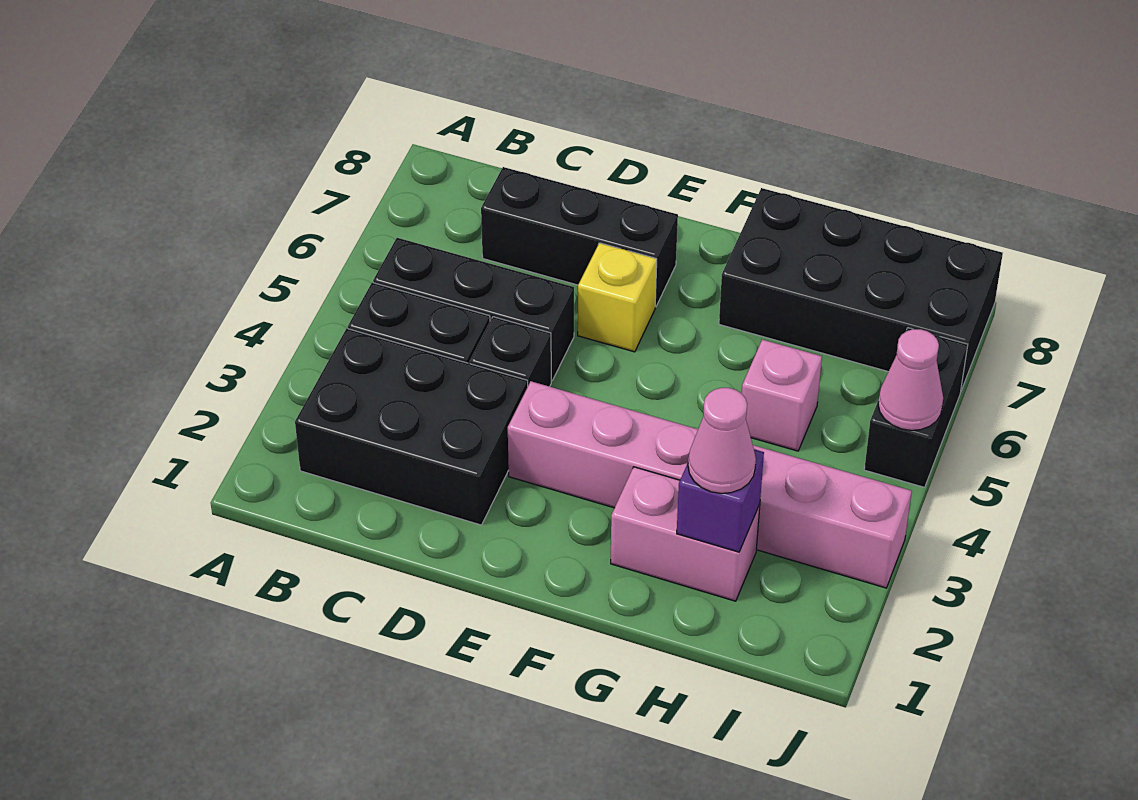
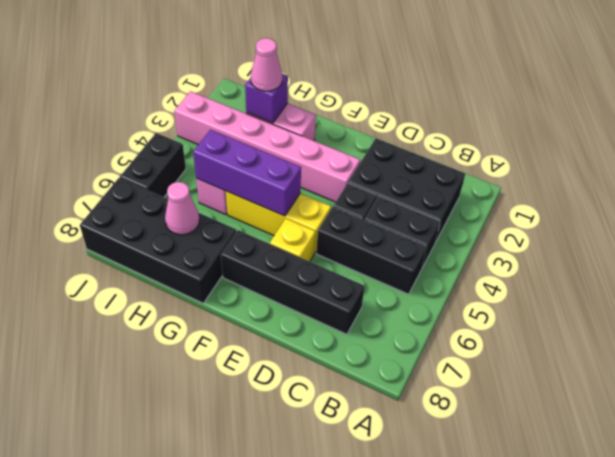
black 1x3 brick [481,167,678,307] -> black 1x4 brick [221,230,365,334]
none -> yellow 1x3 brick [226,191,331,253]
none -> purple 1x3 brick [193,130,301,216]
pink 1x1 cone [878,329,943,430] -> pink 1x1 cone moved to [165,182,199,235]

